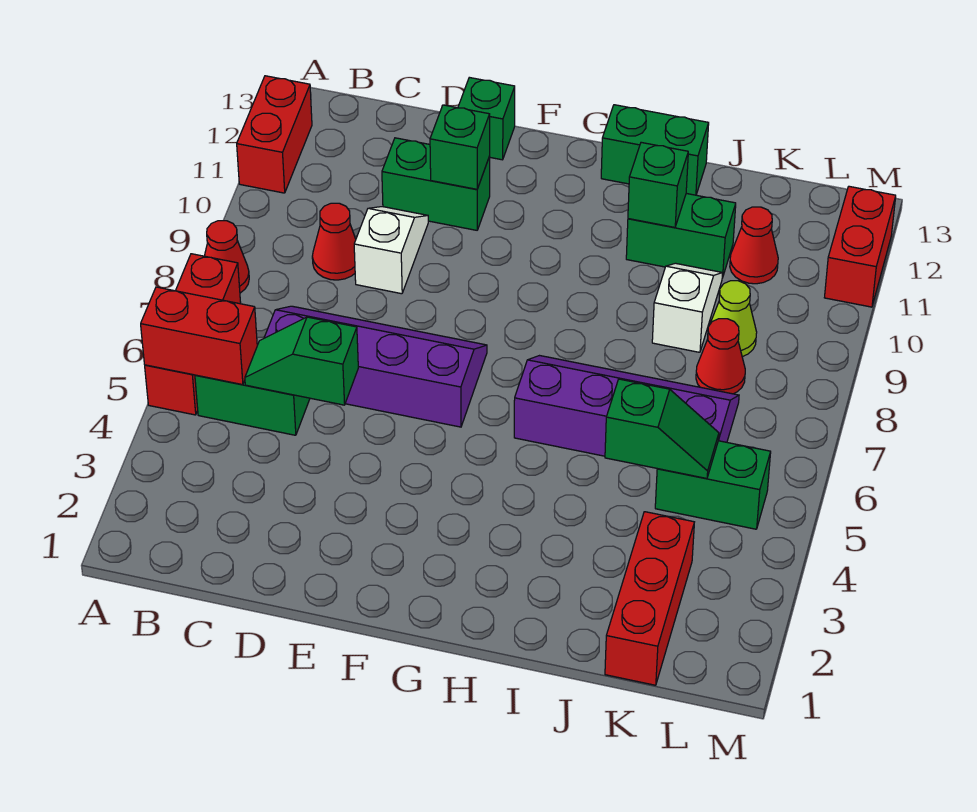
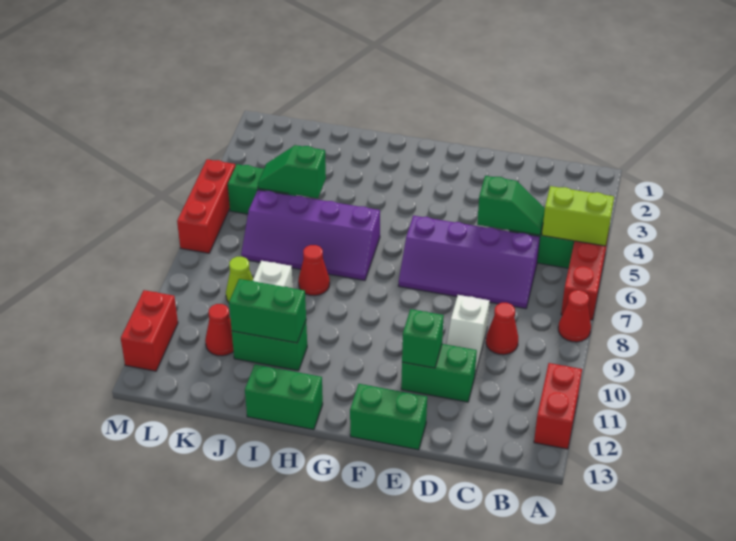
red 1x2 brick [141,287,257,385] -> lime 1x2 brick [542,186,614,246]
green 1x1 brick [458,77,515,160] -> green 1x2 brick [350,384,427,450]
green 1x1 brick [628,142,688,227] -> green 1x2 brick [229,279,306,343]
red 1x3 brick [605,512,694,685] -> red 1x3 brick moved to [177,159,235,253]
red 1x1 cone [696,319,745,394] -> red 1x1 cone moved to [298,245,330,296]

